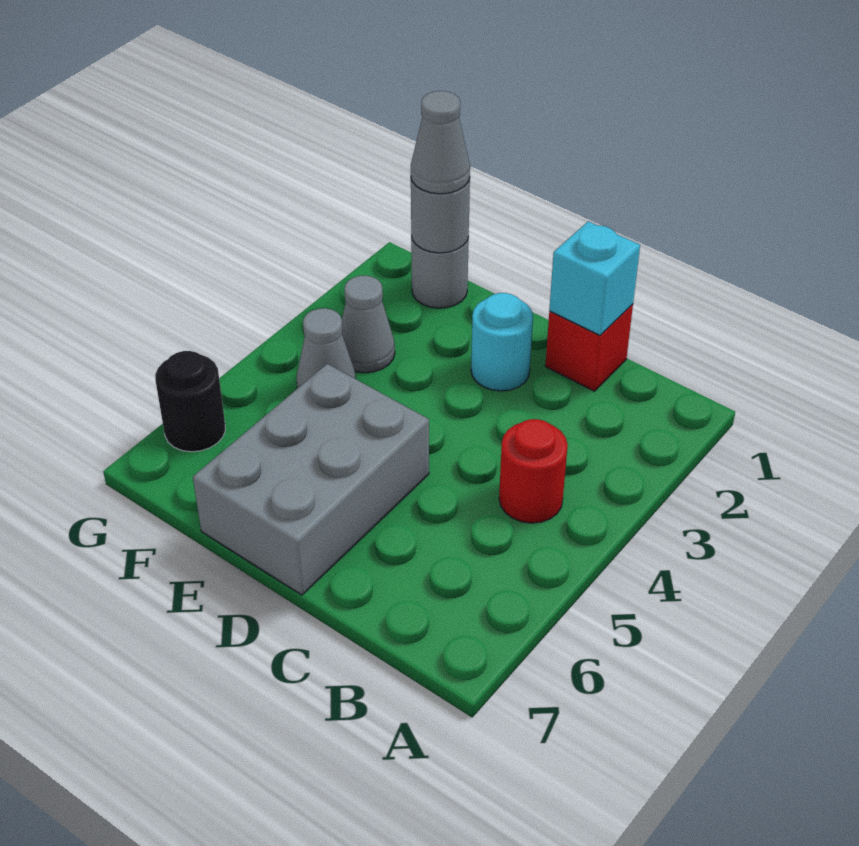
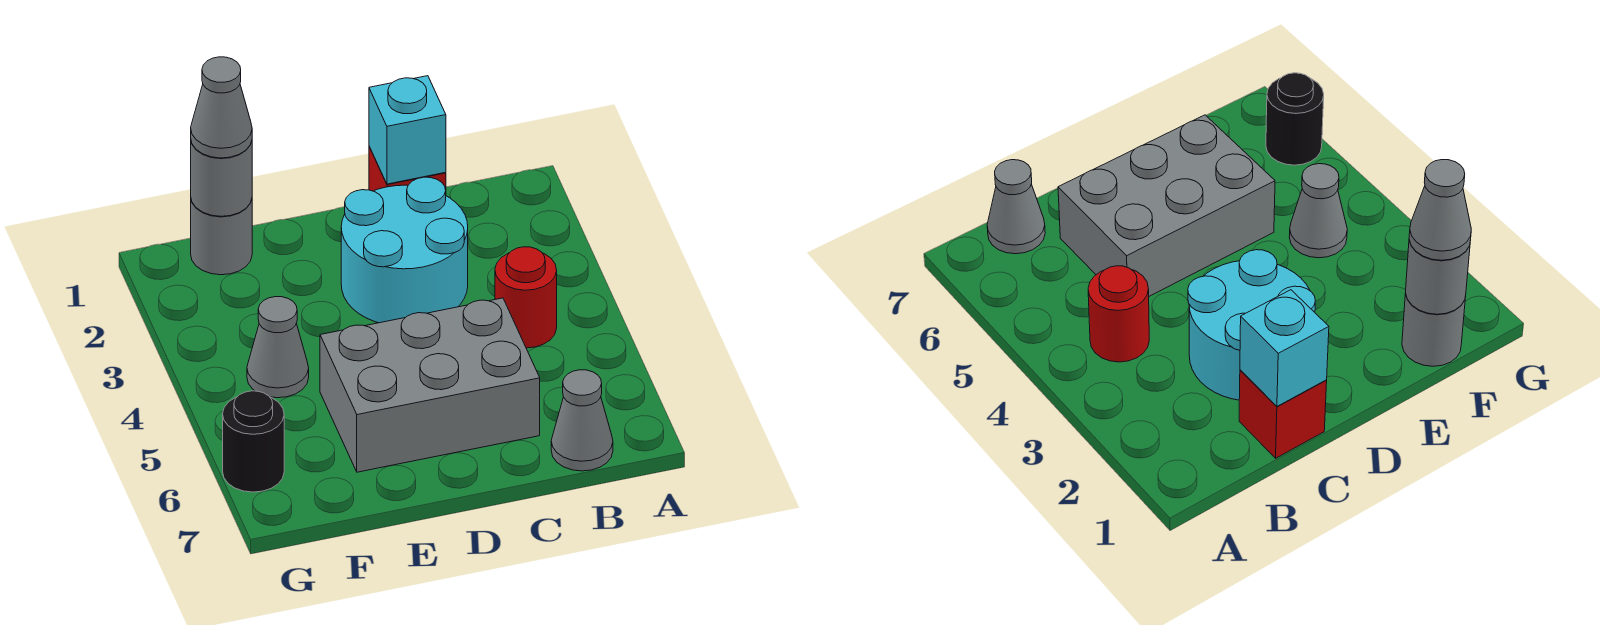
cyan 1x1 round brick [471,293,533,391] -> cyan 2x2 round brick [341,177,468,323]
grey 2x3 brick [193,364,429,595] -> grey 2x3 brick turned to [320,298,540,472]
grey 1x1 cone [342,276,395,373] -> grey 1x1 cone moved to [551,370,613,471]

